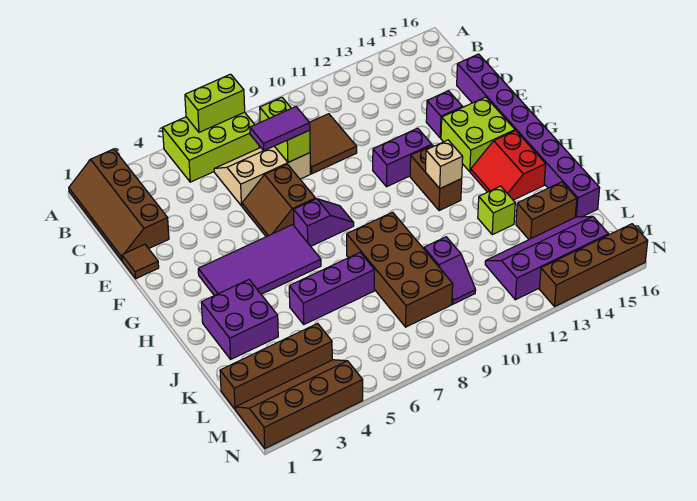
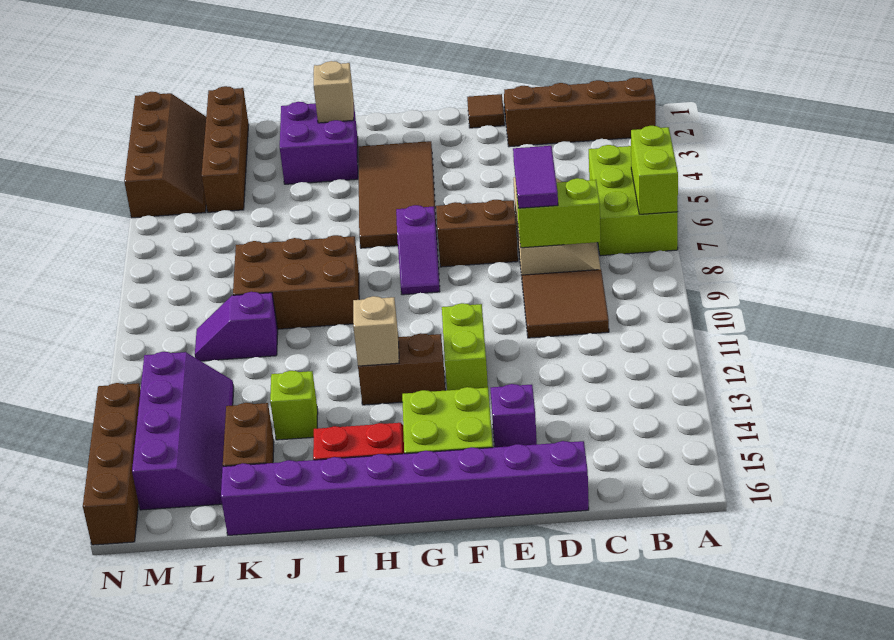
purple 1x2 brick [373,128,432,187] -> lime 1x2 brick [442,303,488,390]
purple 2x4 tile [198,225,321,296] -> brown 2x4 tile [358,141,437,248]
none -> tan 1x1 brick [314,61,354,123]
brown 2x4 brick [347,212,453,327] -> brown 2x3 brick [233,235,359,329]
purple 1x3 brick [289,253,374,324] -> none

